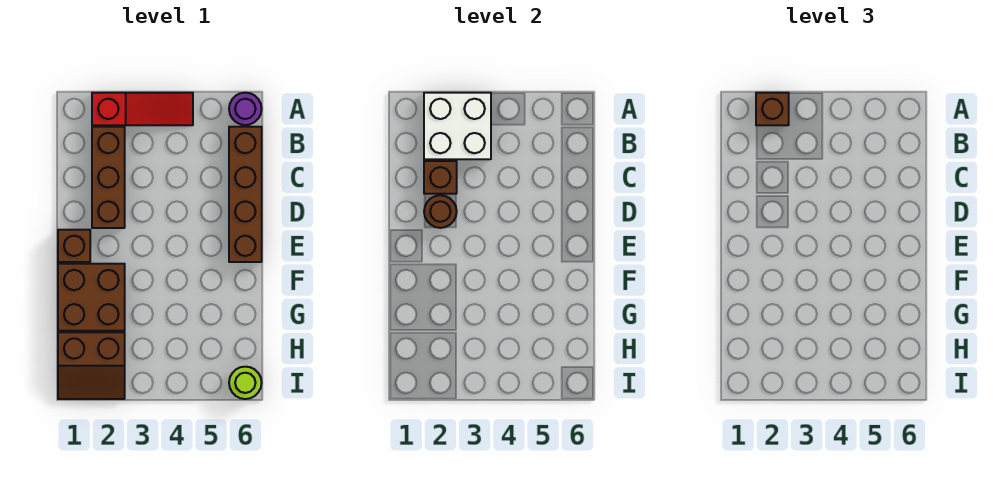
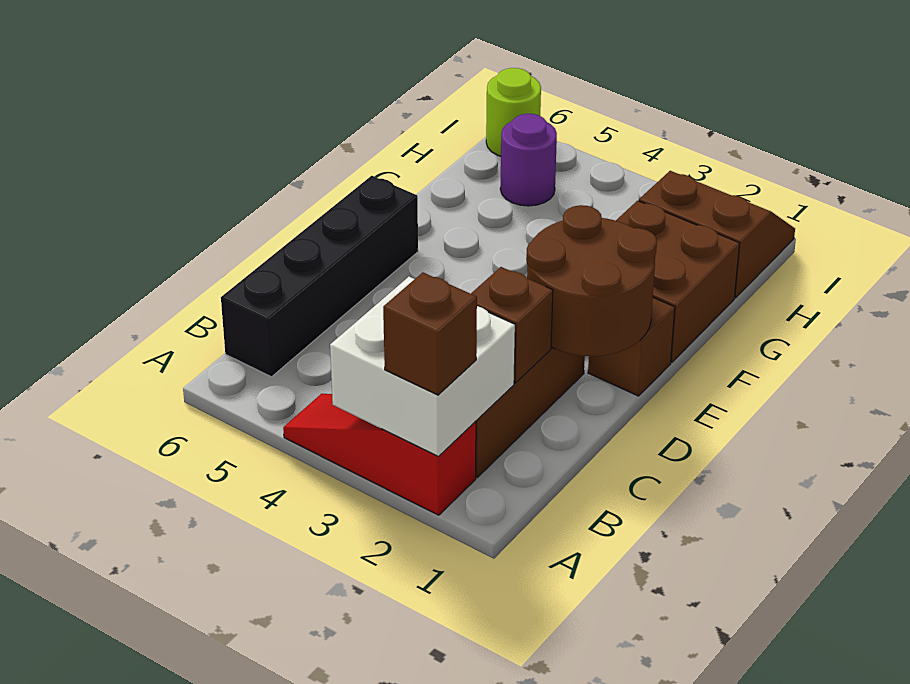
purple 1x1 round brick [229,93,262,125] -> purple 1x1 round brick moved to [500,114,557,206]
brown 1x4 brick [229,127,262,262] -> black 1x4 brick [221,176,418,377]
brown 1x1 round brick [424,195,457,228] -> brown 2x2 round brick [526,205,657,356]

